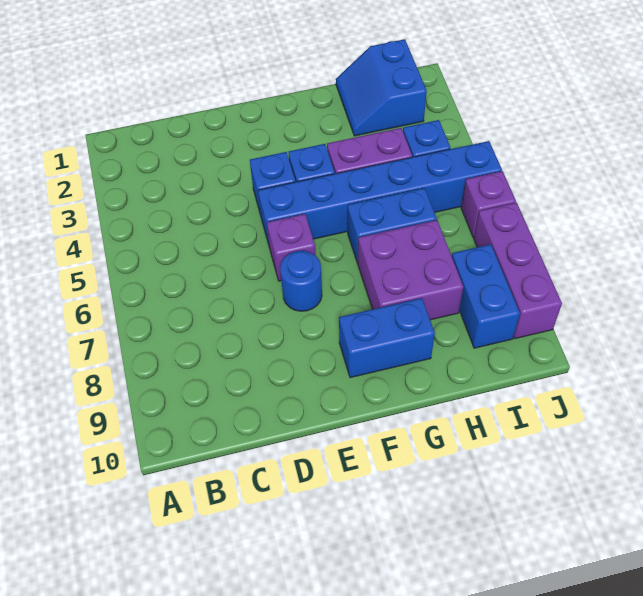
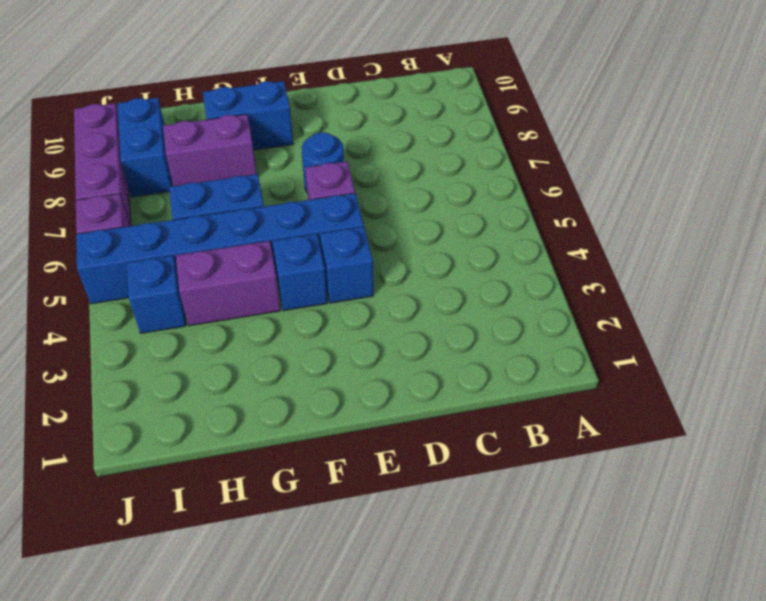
purple 2x2 brick [358,220,463,320] -> purple 1x2 brick [163,114,257,186]
blue 2x2 slope [336,39,427,136] -> none

